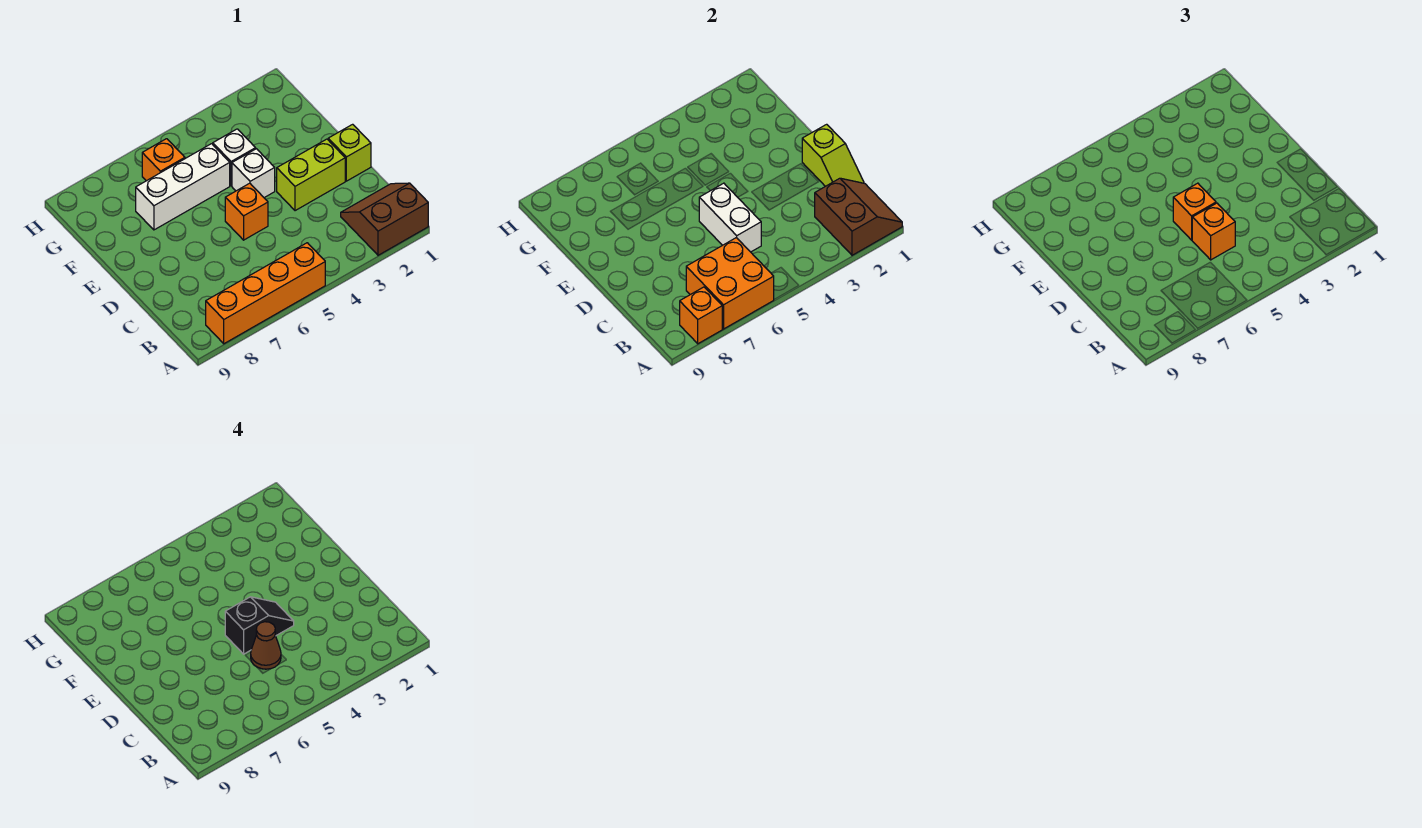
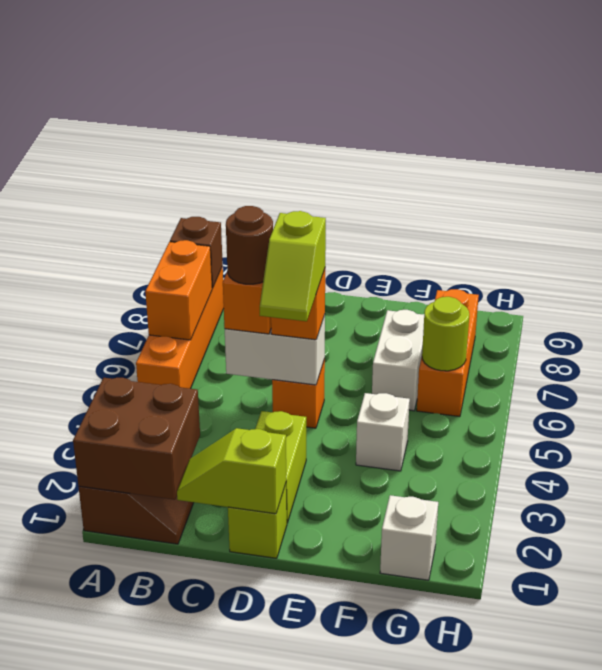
brown 2x2 slope [815,178,902,255] -> brown 2x2 brick [73,378,200,500]
orange 2x2 brick [686,238,774,329] -> orange 1x2 brick [145,240,212,340]
orange 1x1 brick [680,287,722,344] -> brown 1x1 brick [170,217,223,288]
brown 1x1 cone [251,622,281,669] -> brown 1x1 round brick [226,206,273,284]
black 1x2 slope [225,597,294,654] -> lime 1x2 slope [260,211,326,321]
white 1x1 brick [232,149,275,198] -> white 1x1 brick moved to [380,495,438,580]
white 1x3 brick [136,144,230,230] -> white 1x2 brick [372,309,424,411]
orange 1x1 brick [142,139,185,181] -> orange 1x3 brick [417,289,479,417]
none -> lime 1x1 round brick [422,297,469,371]

